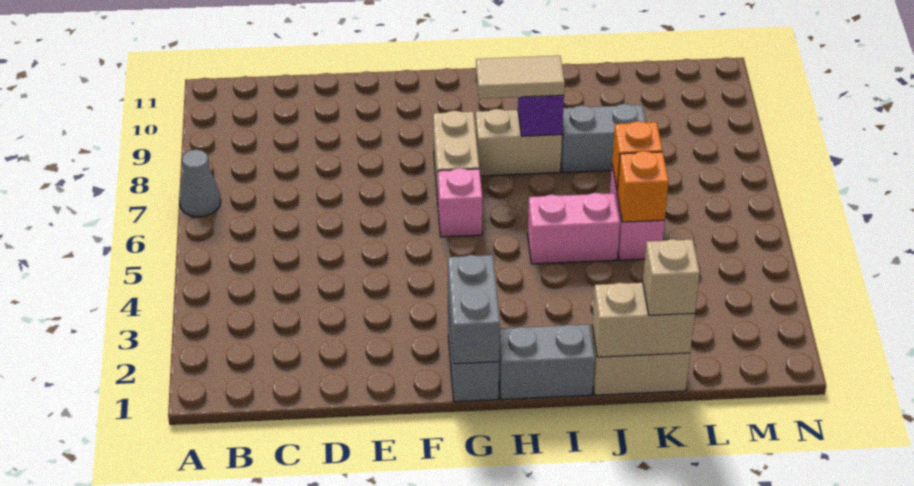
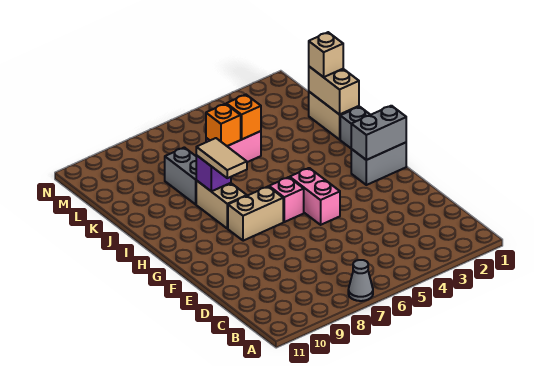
pink 1x2 brick [528,193,620,264] -> pink 1x2 brick moved to [290,168,340,225]

